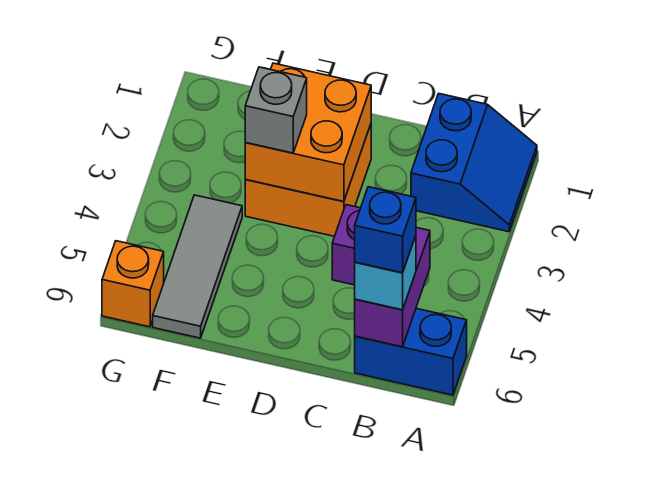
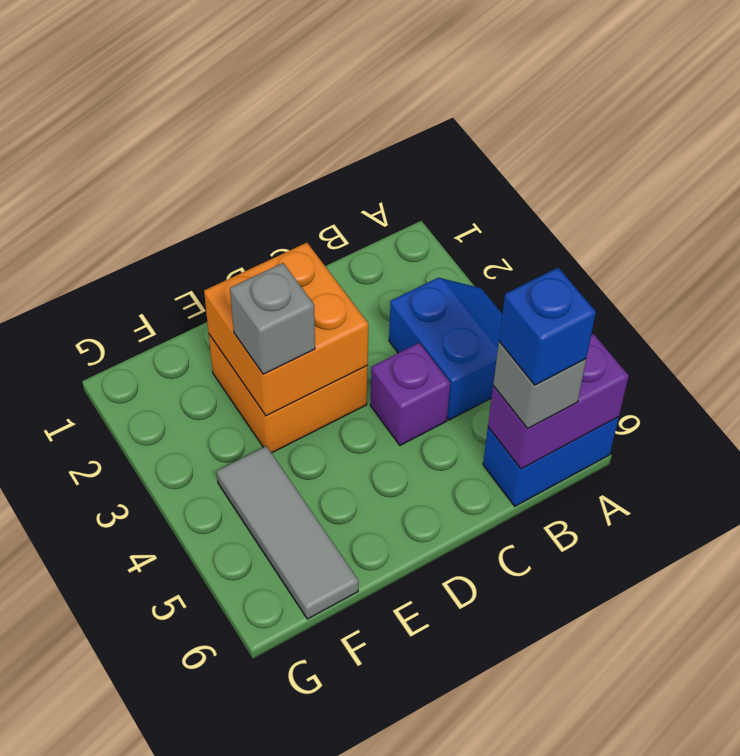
blue 2x2 slope [411,94,537,232] -> blue 2x2 slope moved to [389,278,502,420]
purple 1x2 brick [355,227,430,347] -> purple 1x2 brick turned to [488,334,629,469]
cyan 1x1 brick [355,236,416,310] -> grey 1x1 brick [493,342,586,428]
orange 1x1 brick [102,241,164,327] -> none

